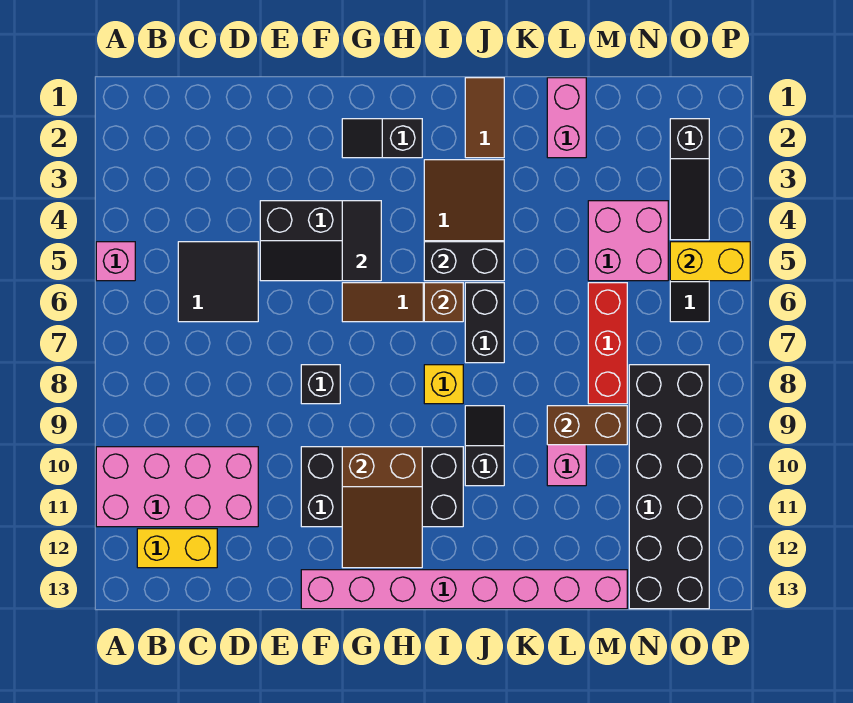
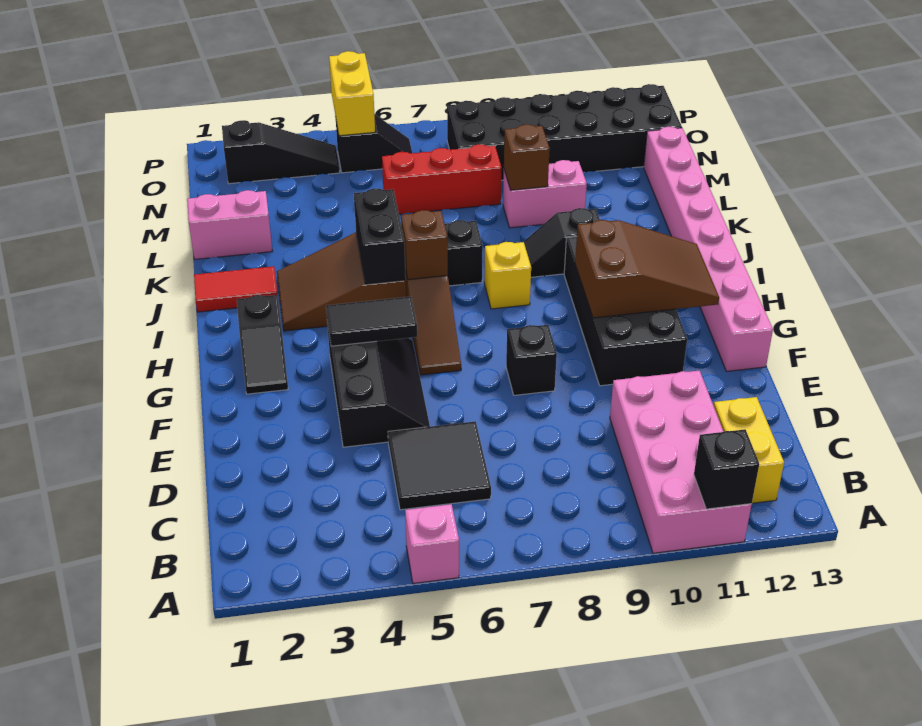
none -> black 1x1 brick [694,429,759,509]
brown 1x2 tile [465,78,504,158] -> red 1x2 tile [194,266,277,312]
brown 1x2 brick [547,406,627,445] -> brown 1x1 brick [504,124,550,190]
pink 2x2 brick [588,201,668,281] -> none

